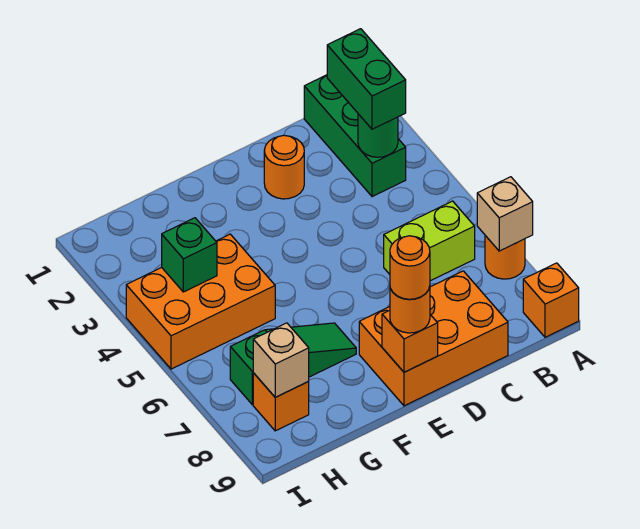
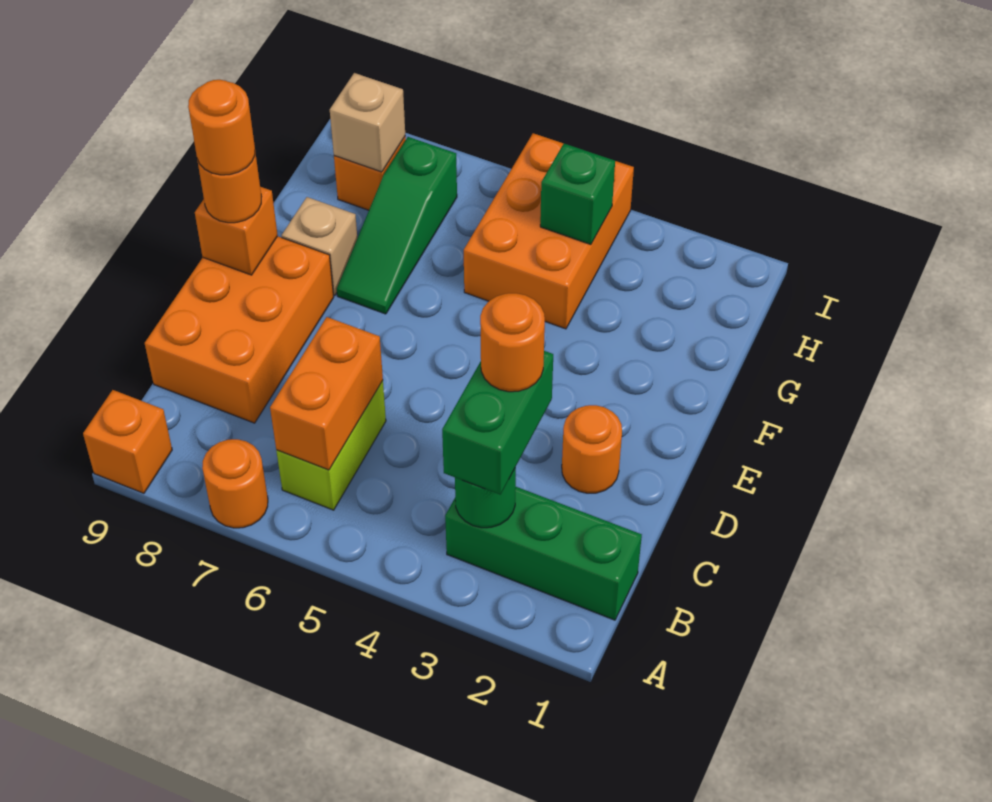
tan 1x1 brick [477,177,533,251] -> tan 1x1 brick moved to [282,197,357,295]
green 1x2 brick [327,29,406,129] -> green 1x2 brick turned to [442,351,553,495]
none -> orange 1x2 brick [270,317,383,470]
none -> orange 1x1 round brick [480,293,545,392]

